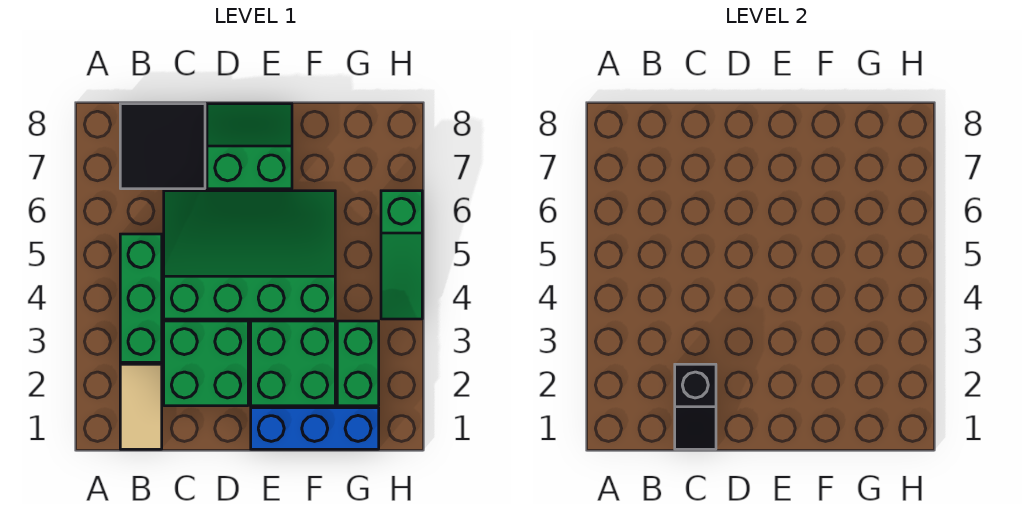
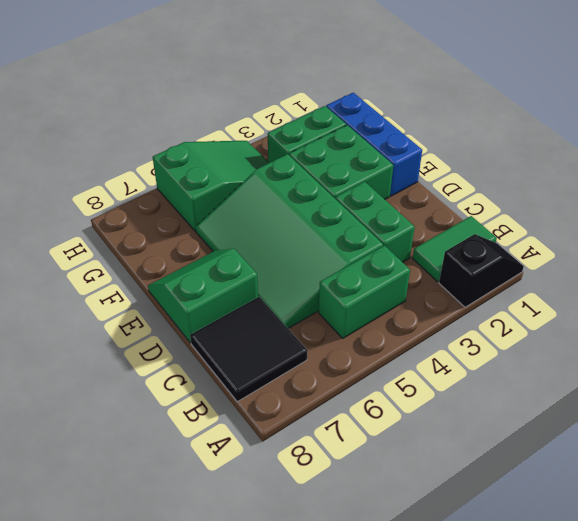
tan 1x2 tile [120,364,162,449] -> green 1x2 tile [413,216,497,282]
green 1x3 brick [120,234,162,362] -> green 1x2 brick [319,245,410,338]
black 1x2 slope [675,364,716,449] -> black 1x2 slope moved to [439,234,524,307]
green 2x2 brick [164,321,248,406] -> green 1x2 brick [335,182,415,262]
green 2x2 slope [207,104,292,189] -> green 2x2 slope turned to [148,249,258,343]
green 1x3 slope [381,191,422,319] -> green 2x3 slope [153,141,269,231]

